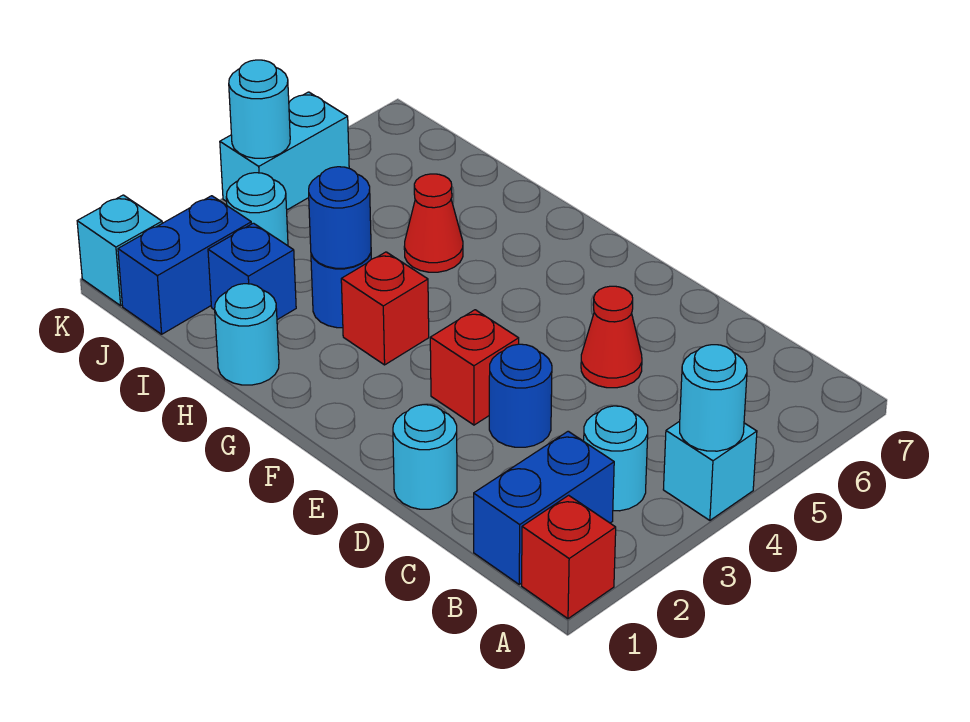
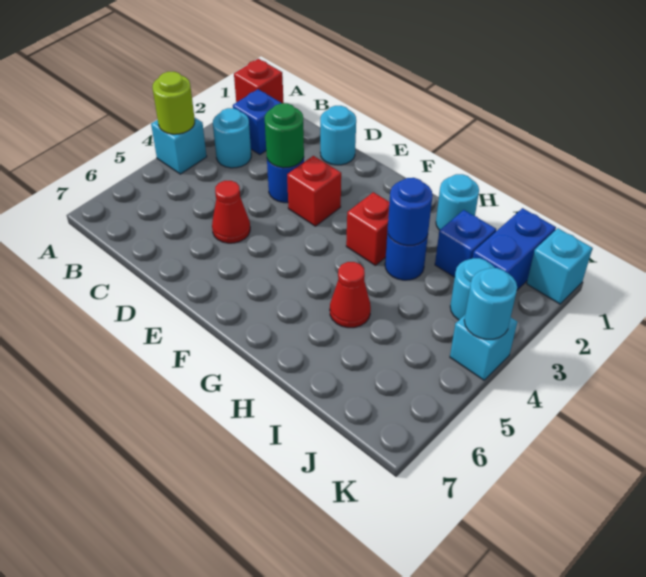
cyan 1x1 round brick [680,345,747,451] -> lime 1x1 round brick [152,72,195,134]
blue 1x2 brick [474,431,614,584] -> blue 1x1 brick [233,89,281,155]
none -> green 1x1 round brick [265,103,304,168]
cyan 1x2 brick [220,92,349,210] -> cyan 1x1 brick [450,315,517,380]

